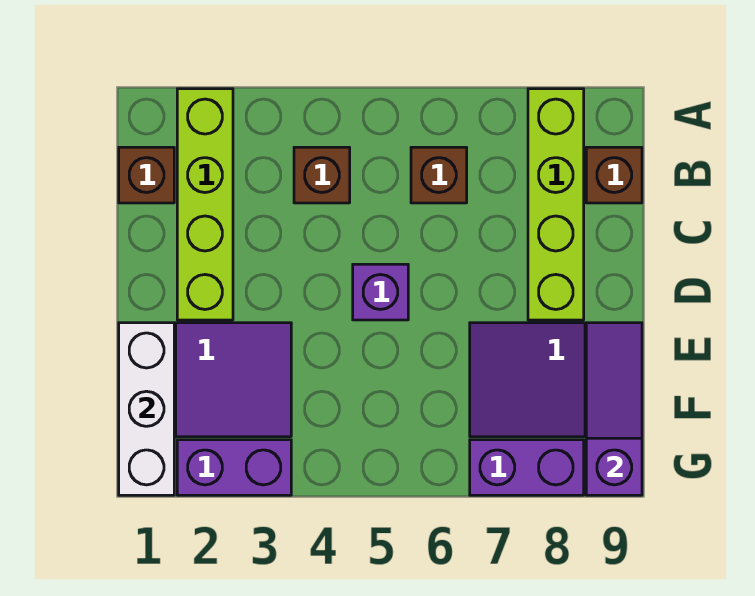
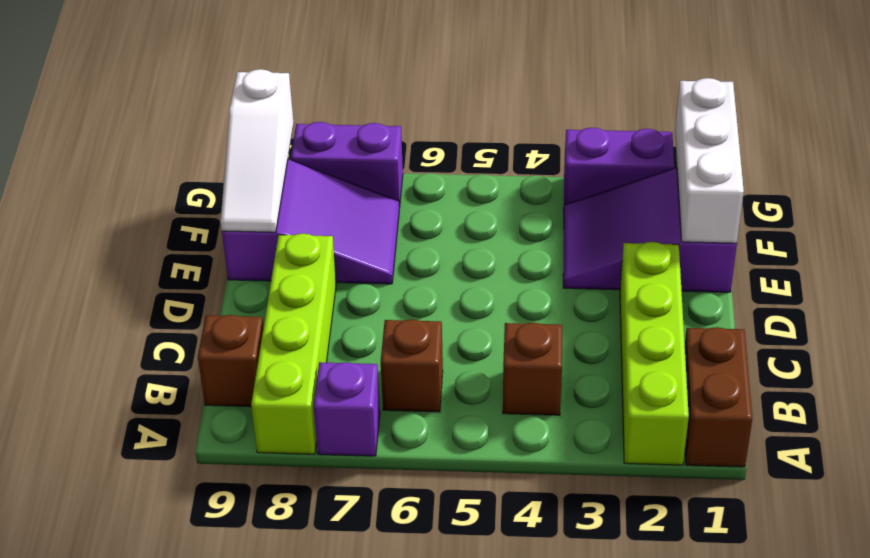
brown 1x1 brick [119,147,174,203] -> brown 1x2 brick [685,327,752,467]
purple 1x1 brick [353,264,408,320] -> purple 1x1 brick moved to [314,362,380,456]
purple 1x3 slope [586,323,642,495] -> white 1x3 slope [221,69,294,232]

